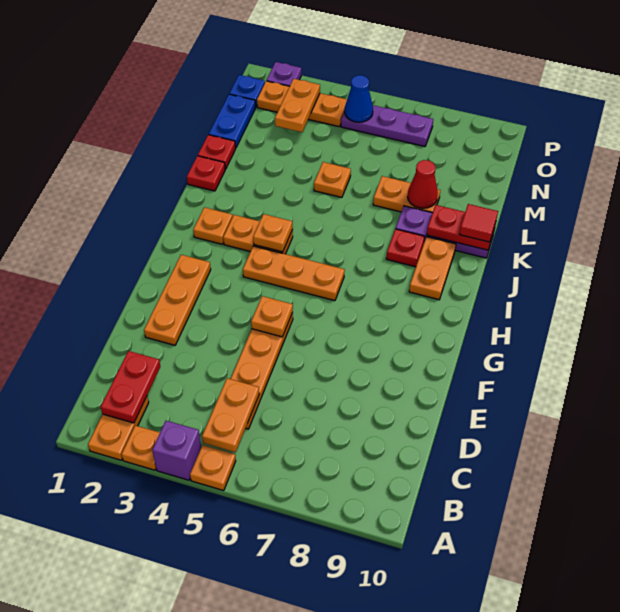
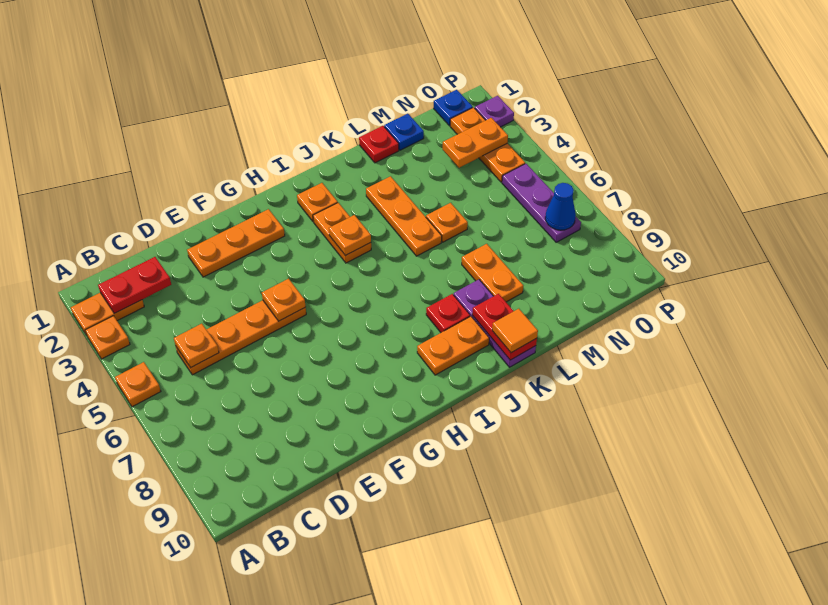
purple 1x1 brick [152,421,201,480] -> none
orange 1x2 plate [202,378,259,452] -> orange 1x1 plate [174,324,219,368]
orange 1x3 plate [243,246,345,301] -> orange 1x3 plate moved to [366,176,442,256]
red 1x1 plate [187,156,225,191] -> none
red 1x1 tile [460,204,498,242] -> orange 1x1 tile [492,309,538,353]
red 1x1 cone [408,160,438,208] -> none
blue 1x2 plate [209,94,256,147] -> blue 1x1 plate [384,114,424,150]
blue 1x1 cone [345,75,373,122] -> blue 1x1 cone moved to [545,183,576,230]

